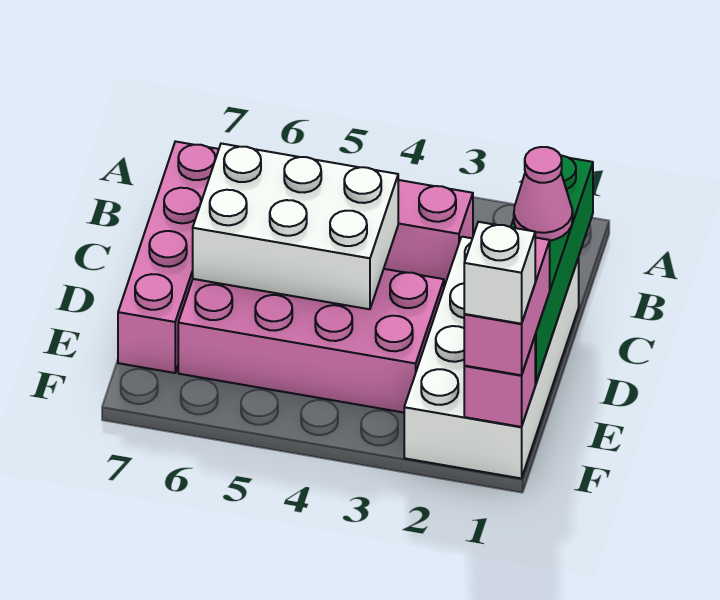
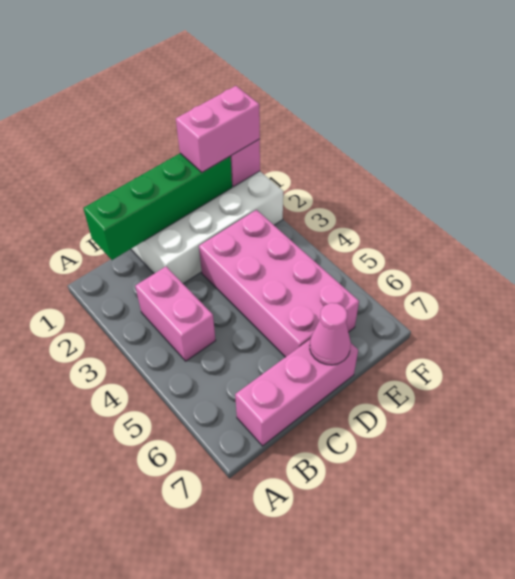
pink 1x4 brick [118,141,219,373] -> pink 1x3 brick [235,340,358,446]
pink 1x1 cone [514,147,573,240] -> pink 1x1 cone moved to [310,303,351,365]
white 2x3 brick [193,144,398,309] -> none
white 1x1 brick [464,222,535,324] -> none

